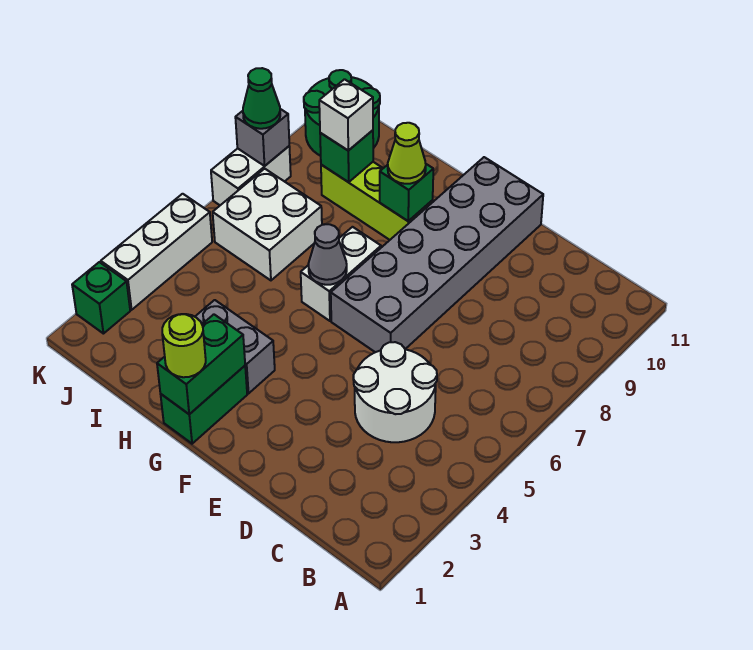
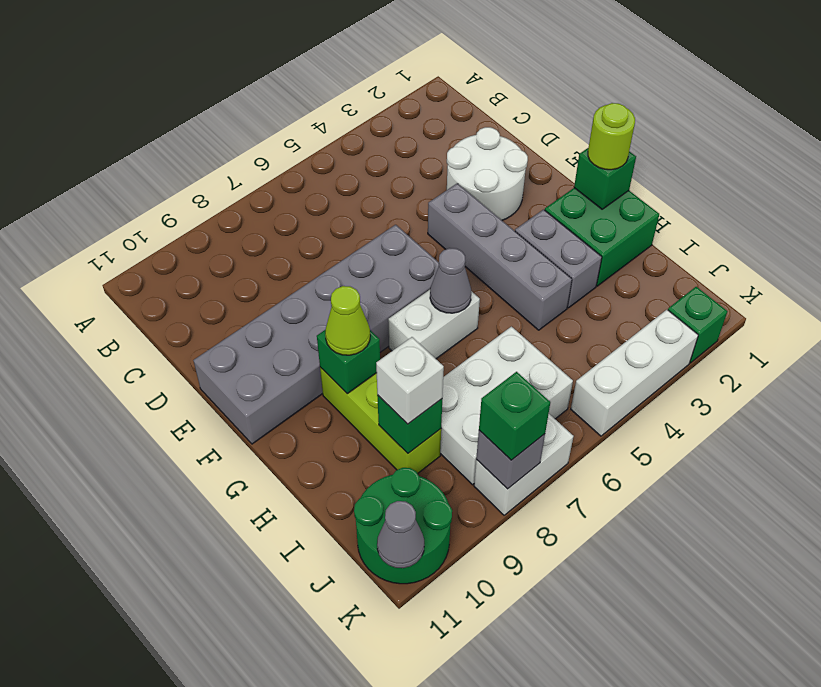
white 2x2 round brick [353,342,437,442] -> white 2x2 round brick moved to [447,127,528,220]
none -> grey 1x4 brick [428,184,572,330]
green 1x2 brick [161,366,247,444] -> green 2x2 brick [545,188,659,286]
green 1x2 brick [157,314,245,414] -> green 1x1 brick [574,148,636,209]
white 2x2 brick [213,169,322,280] -> white 2x3 brick [440,327,573,485]
green 1x1 cone [243,68,280,129] -> green 1x1 brick [479,372,550,460]
none -> grey 1x1 cone [377,501,424,568]

